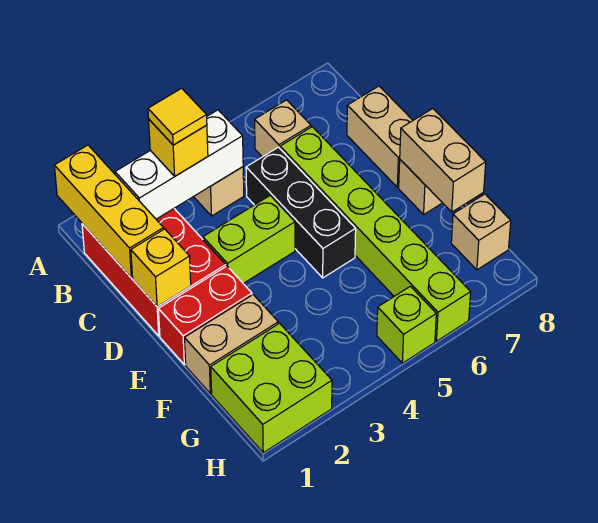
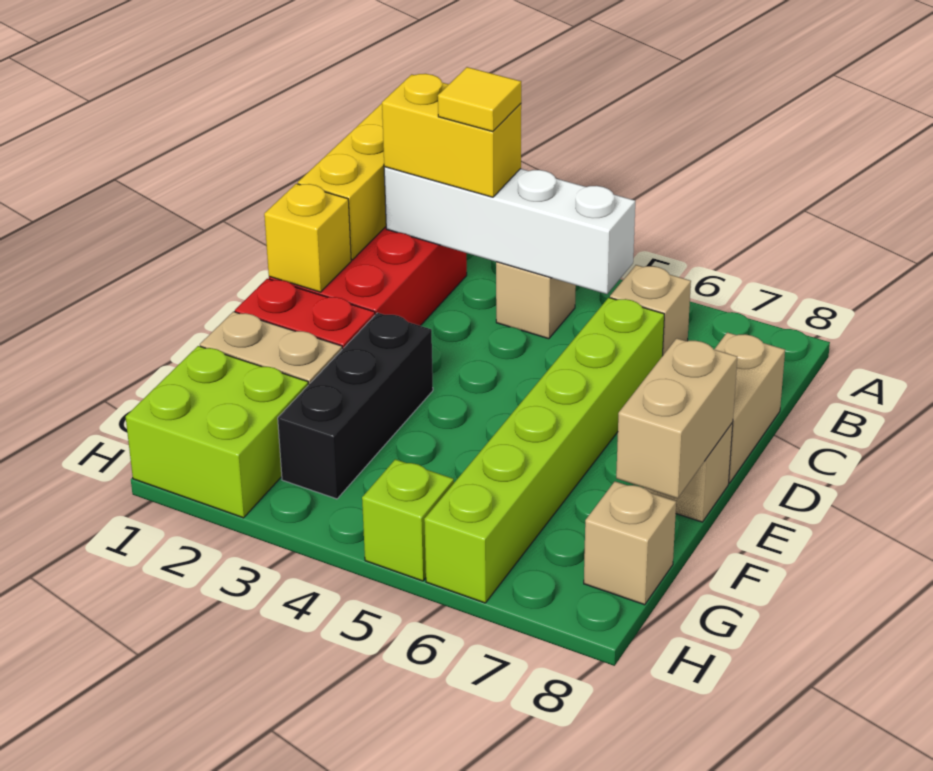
white 1x3 brick [115,110,243,219] -> white 1x4 brick [384,167,635,294]
yellow 1x1 brick [149,120,208,176] -> yellow 1x2 brick [382,74,521,197]
black 1x3 brick [246,147,356,278] -> black 1x3 brick moved to [278,313,433,499]
lime 1x2 brick [203,196,295,283] -> none

